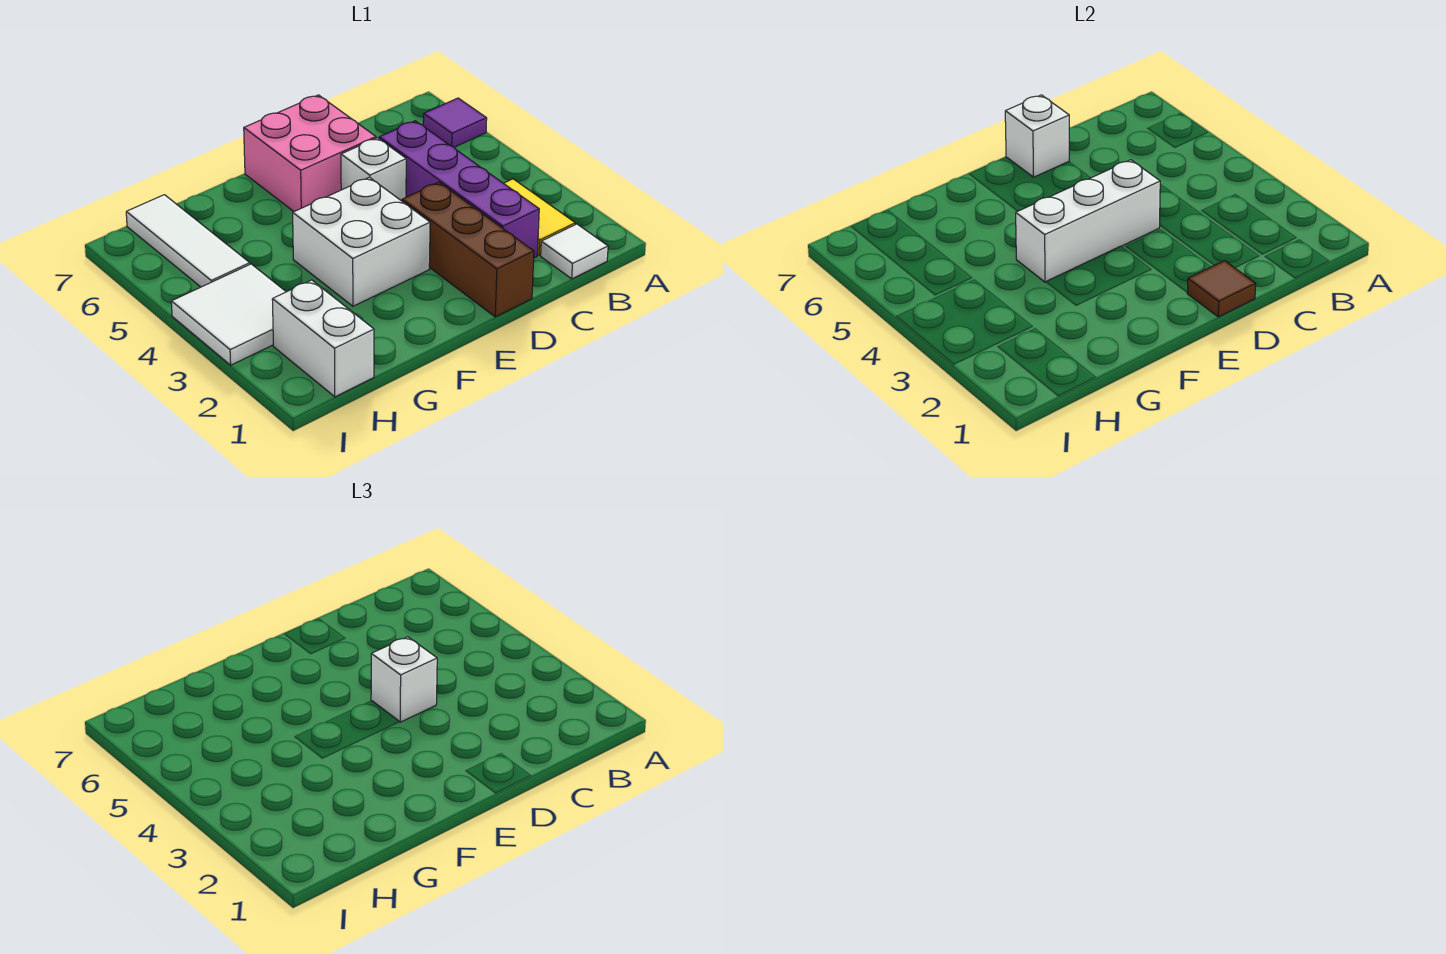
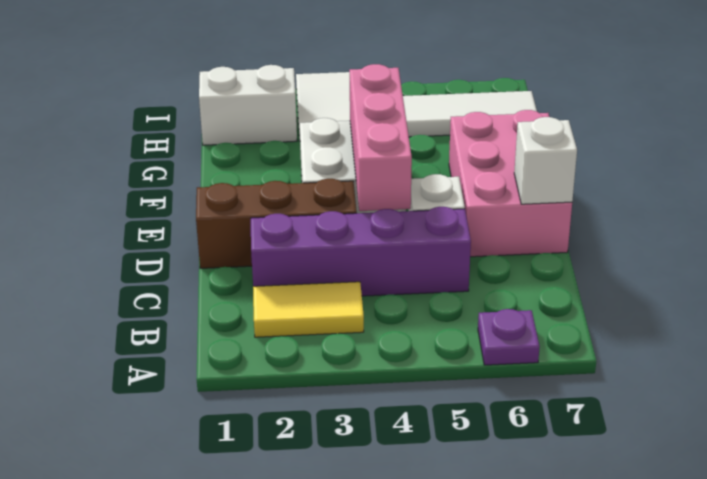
purple 1x1 tile [423,98,487,147] -> purple 1x1 plate [478,309,540,365]
white 1x1 tile [541,224,608,279] -> none
brown 1x1 tile [1187,261,1256,317] -> none
white 1x3 brick [1016,160,1160,282] -> pink 1x3 brick [349,64,412,211]
white 1x1 brick [371,637,437,722] -> none
pink 2x2 brick [244,95,376,211] -> pink 2x3 brick [449,110,572,257]

